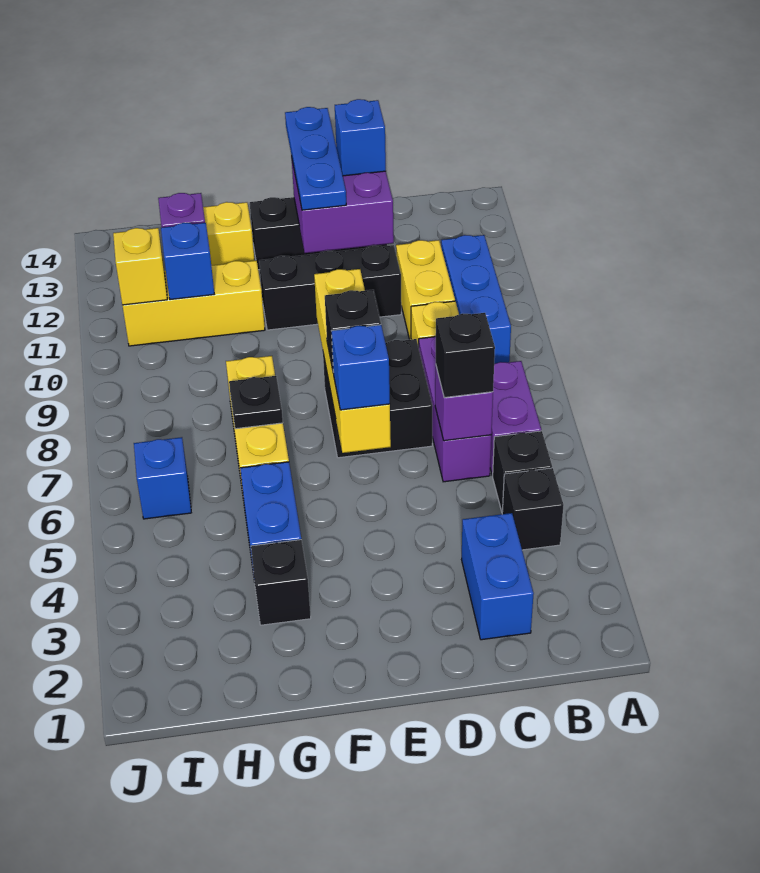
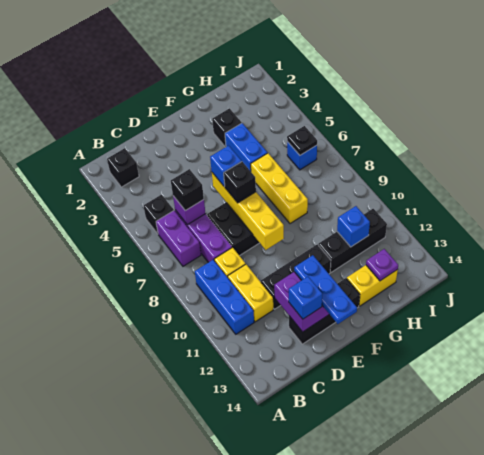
black 1x1 brick [502,468,564,550] -> black 1x1 brick moved to [107,148,139,187]
blue 1x2 brick [462,513,534,640] -> none
black 1x1 plate [229,376,283,429] -> black 1x1 plate moved to [287,126,317,155]
yellow 1x3 brick [122,261,265,346] -> black 1x3 brick [318,209,387,272]
yellow 1x1 brick [113,228,167,305] -> none

